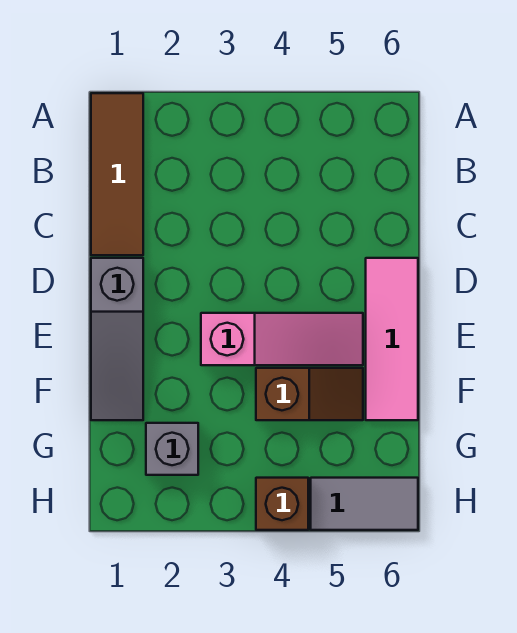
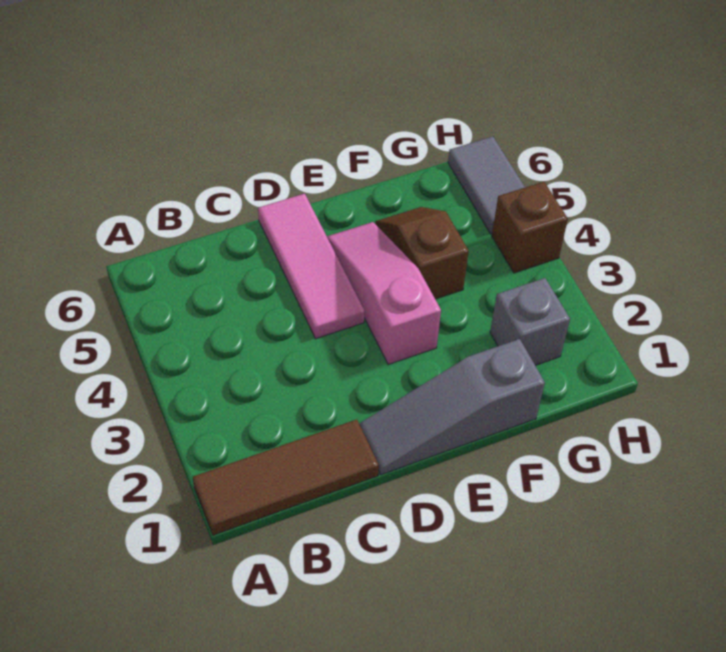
grey 1x3 slope [91,258,143,420] -> grey 1x3 slope turned to [359,339,545,475]
pink 1x3 tile [366,258,418,420] -> pink 1x3 tile turned to [258,194,365,339]

